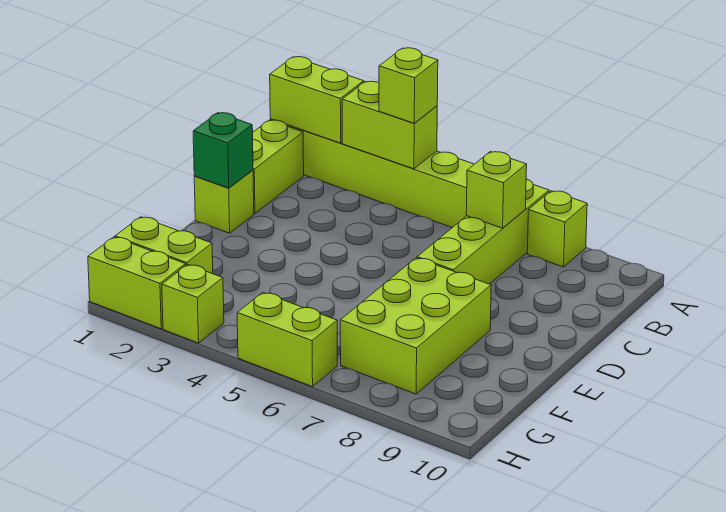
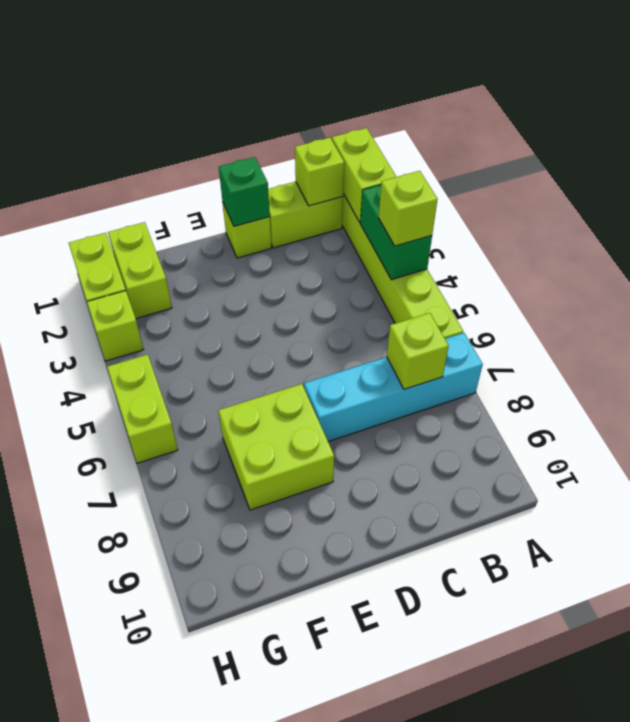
lime 1x2 brick [342,81,437,169] -> green 1x2 brick [360,185,432,280]
lime 1x4 brick [417,179,549,284] -> cyan 1x4 brick [304,333,483,442]
lime 1x1 brick [527,191,587,267] -> lime 1x1 brick moved to [295,138,344,206]
lime 2x3 brick [340,258,491,394] -> lime 2x2 brick [218,384,334,510]

